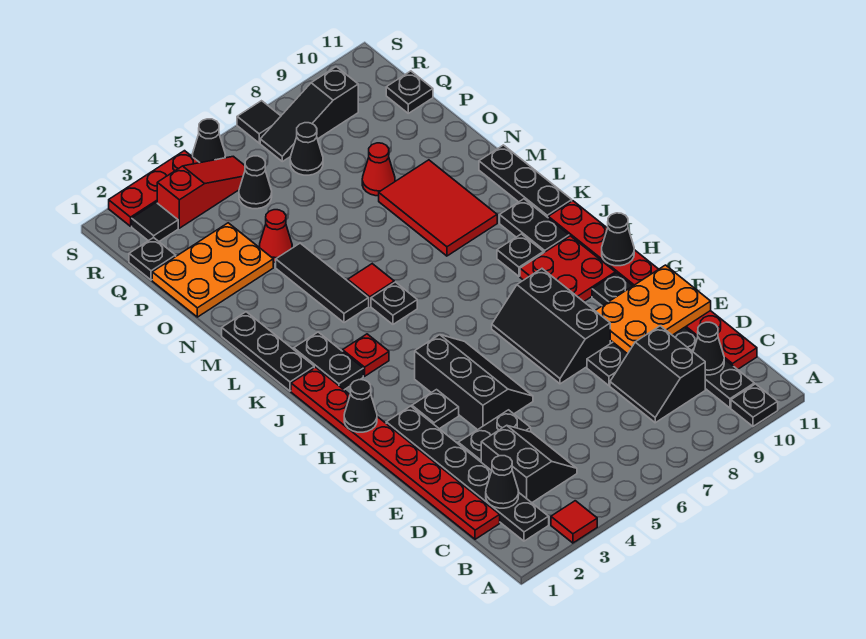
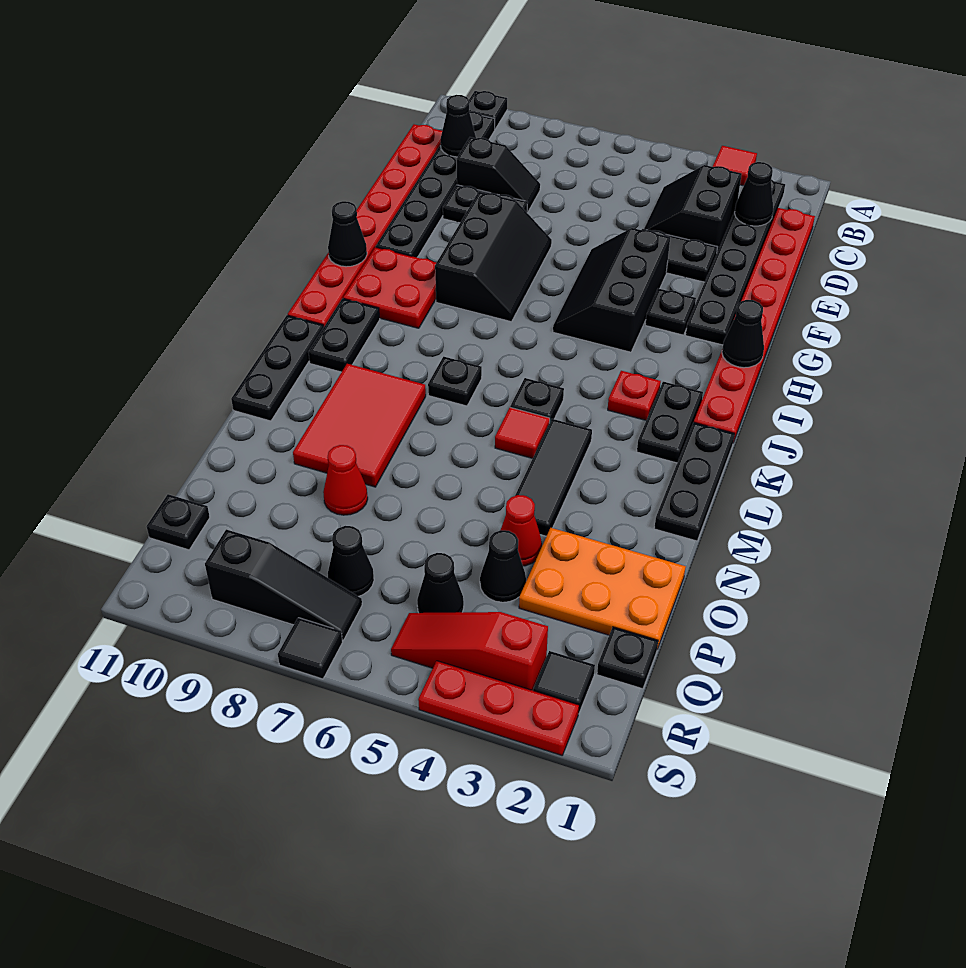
black 2x2 slope [610,326,705,423] -> black 1x2 slope [457,137,540,212]
orange 2x3 plate [595,265,711,354] -> none
black 1x1 plate [497,234,543,276] -> black 1x1 plate moved to [428,357,482,406]
black 1x1 cone [193,119,225,163] -> black 1x1 cone moved to [480,530,526,602]

